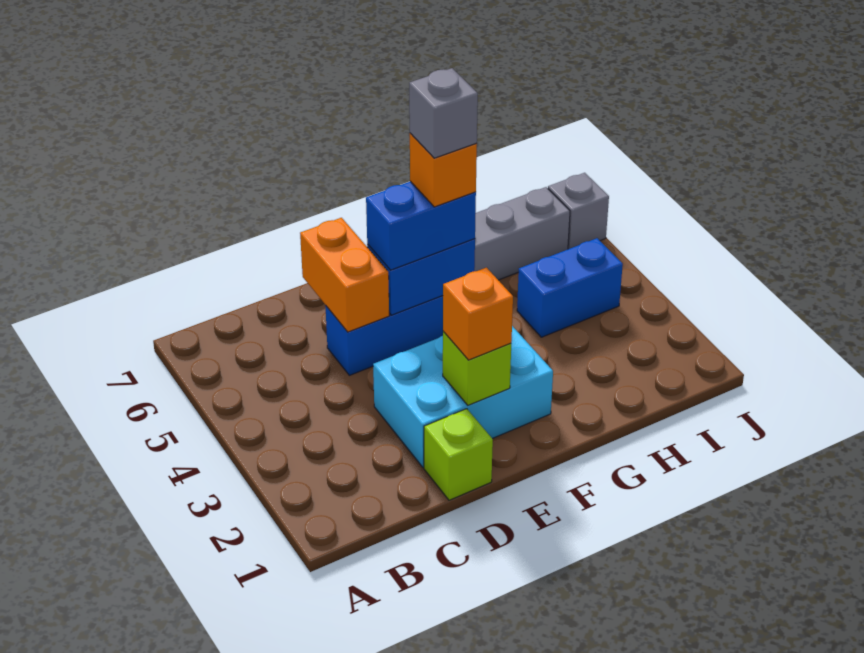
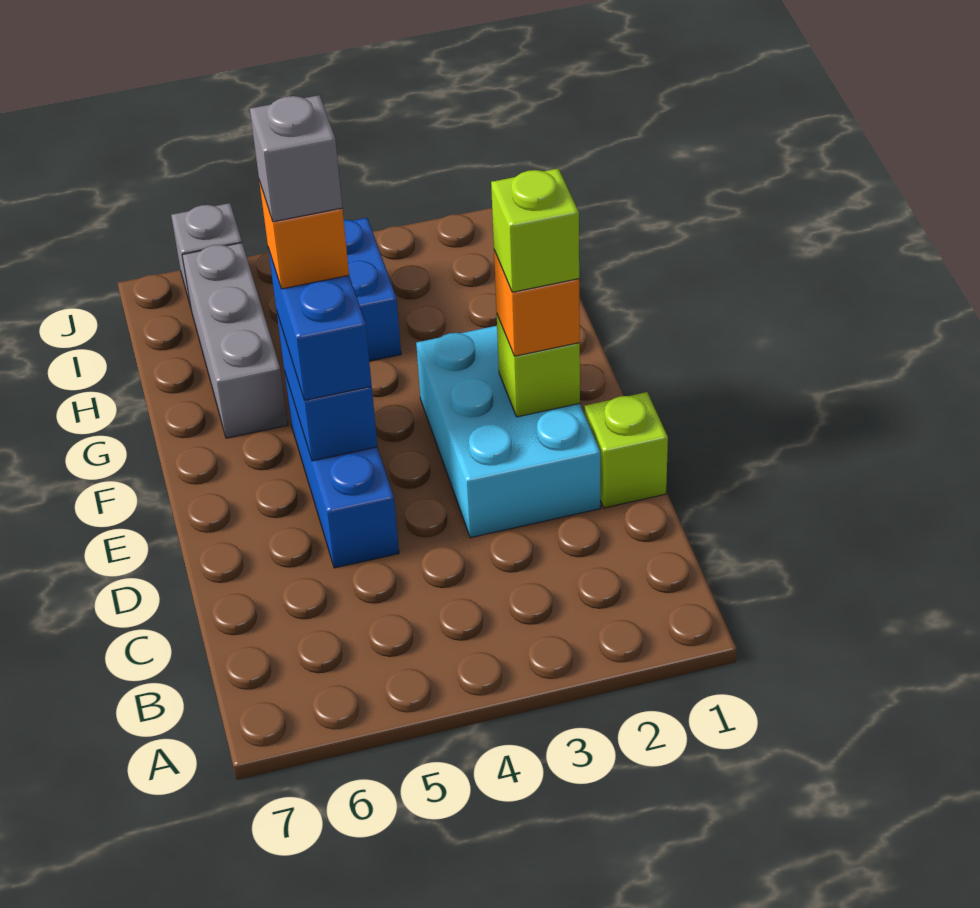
orange 1x2 brick [300,218,389,332] -> none
none -> lime 1x1 brick [491,169,579,292]

